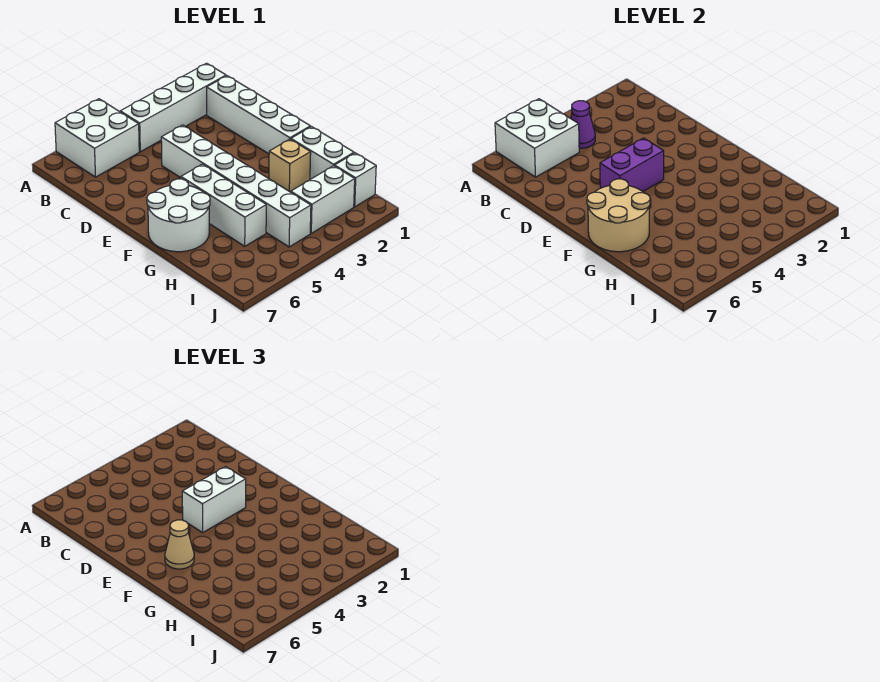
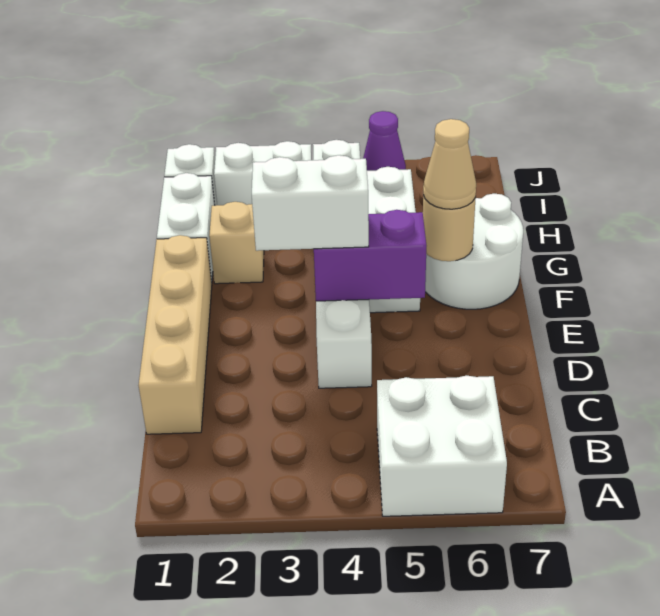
white 2x2 brick [495,99,579,177] -> none
white 1x4 brick [120,63,226,152] -> none
purple 1x1 cone [571,101,595,148] -> purple 1x1 cone moved to [363,111,406,171]
white 1x4 brick [207,76,310,154] -> tan 1x4 brick [139,235,212,434]
tan 2x2 round brick [587,179,650,252] -> tan 1x1 round brick [423,196,476,261]

